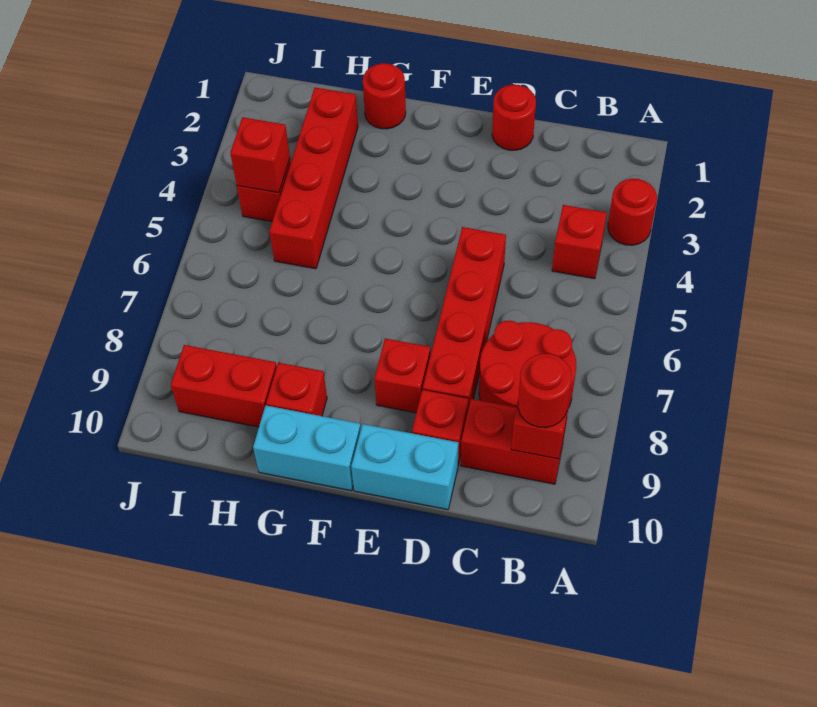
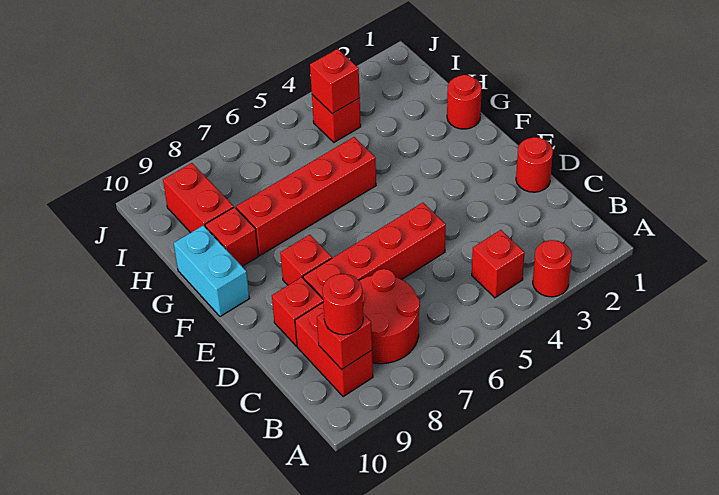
cyan 1x2 brick [351,424,458,510] -> none
red 1x4 brick [269,88,358,269] -> red 1x4 brick moved to [236,137,376,256]

